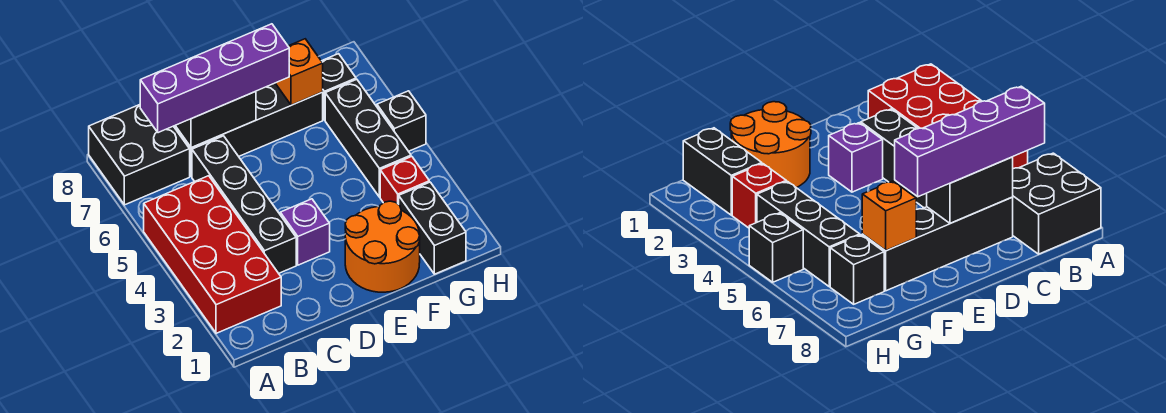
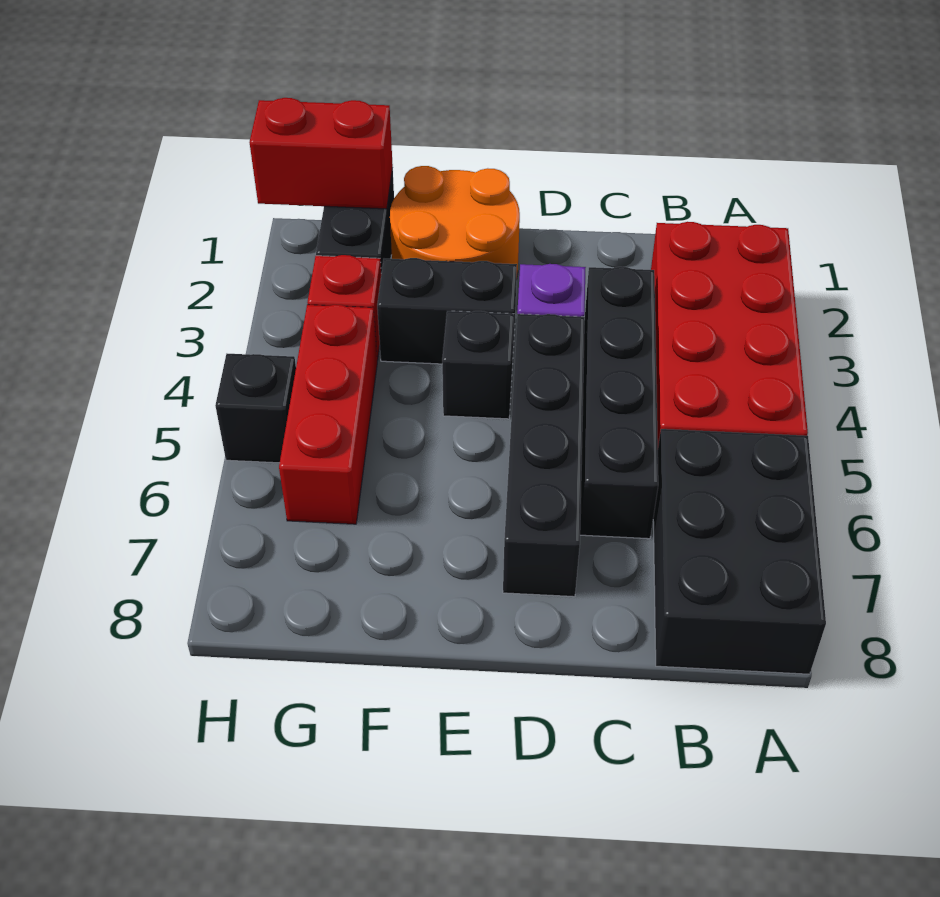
black 2x2 brick [89,105,190,205] -> black 2x3 brick [653,429,826,674]
purple 1x4 brick [140,24,289,133] -> none
black 1x4 brick [174,83,323,177] -> black 1x4 brick turned to [503,314,585,597]
black 1x2 brick [175,91,256,148] -> black 1x2 brick moved to [377,258,517,364]
orange 1x1 brick [276,39,323,105] -> none
none -> red 1x2 brick [250,98,393,209]
black 1x3 brick [325,79,411,197] -> red 1x3 brick [279,305,377,524]
black 1x1 brick [322,54,356,120] -> black 1x1 brick moved to [442,311,514,419]

